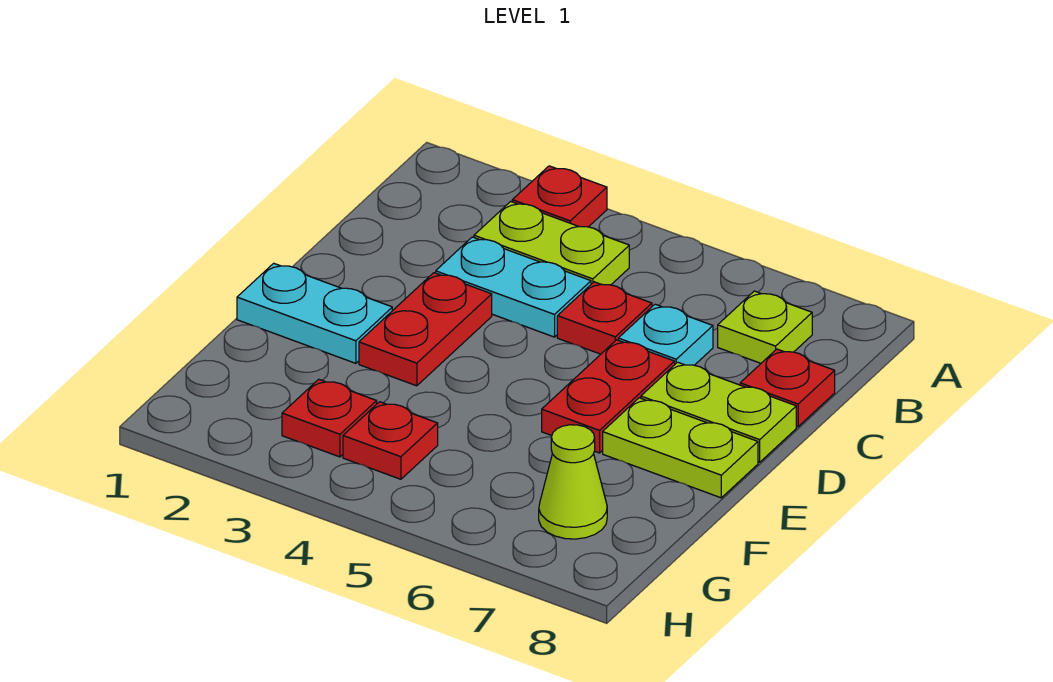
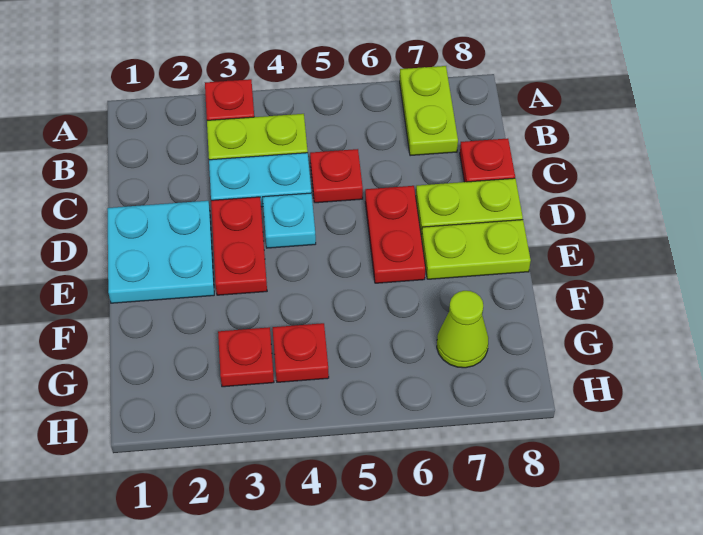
lime 1x1 plate [718,291,812,363] -> lime 1x2 plate [400,66,458,156]
cyan 1x1 plate [618,304,713,365] -> cyan 1x1 plate moved to [263,193,316,248]
cyan 1x2 plate [237,263,392,363] -> cyan 2x2 plate [107,201,214,303]

